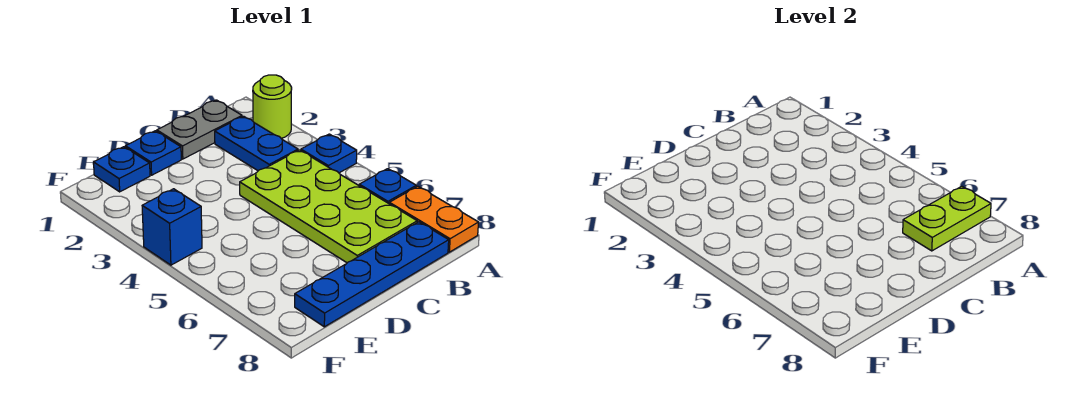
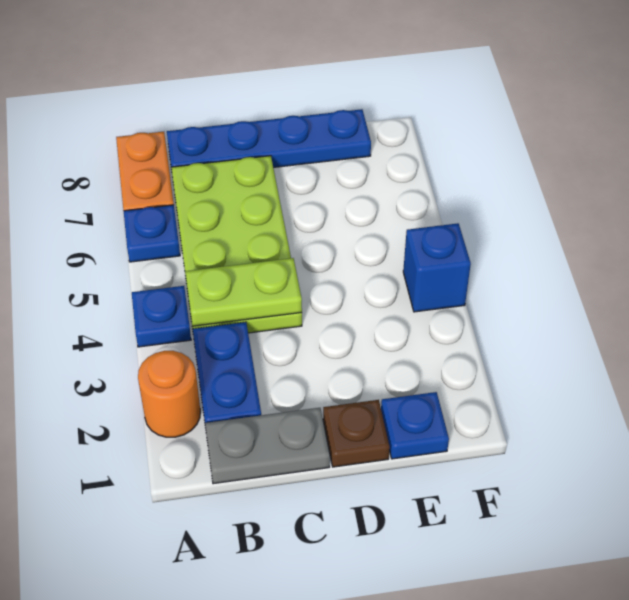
lime 1x1 round brick [253,75,292,138] -> orange 1x1 round brick [138,351,200,437]
lime 1x2 plate [903,186,991,251] -> lime 1x2 plate moved to [185,258,302,326]
blue 1x1 plate [125,131,181,175] -> brown 1x1 plate [323,400,390,467]

